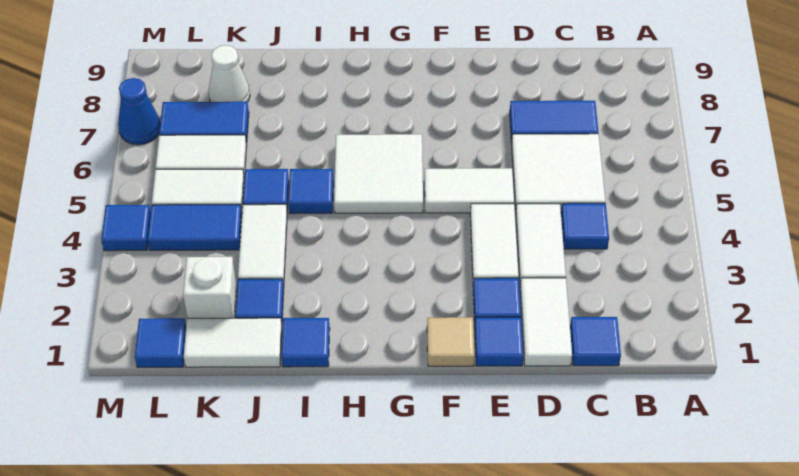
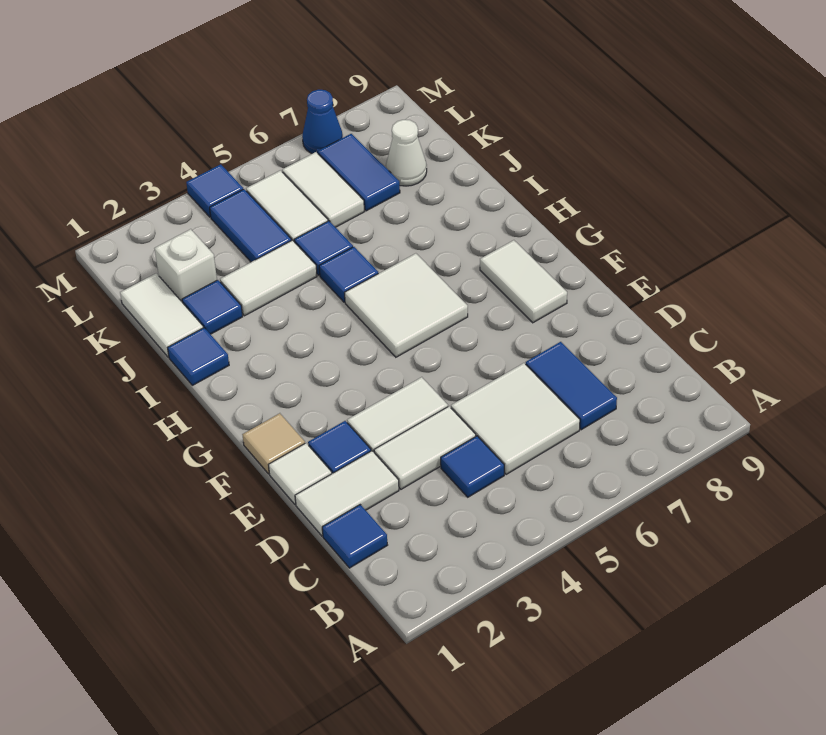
blue 1x1 tile [475,317,523,366] -> white 1x1 tile [269,443,332,504]
white 1x2 tile [425,168,514,213] -> white 1x2 tile moved to [480,240,567,323]
blue 1x1 tile [135,318,186,367] -> none

